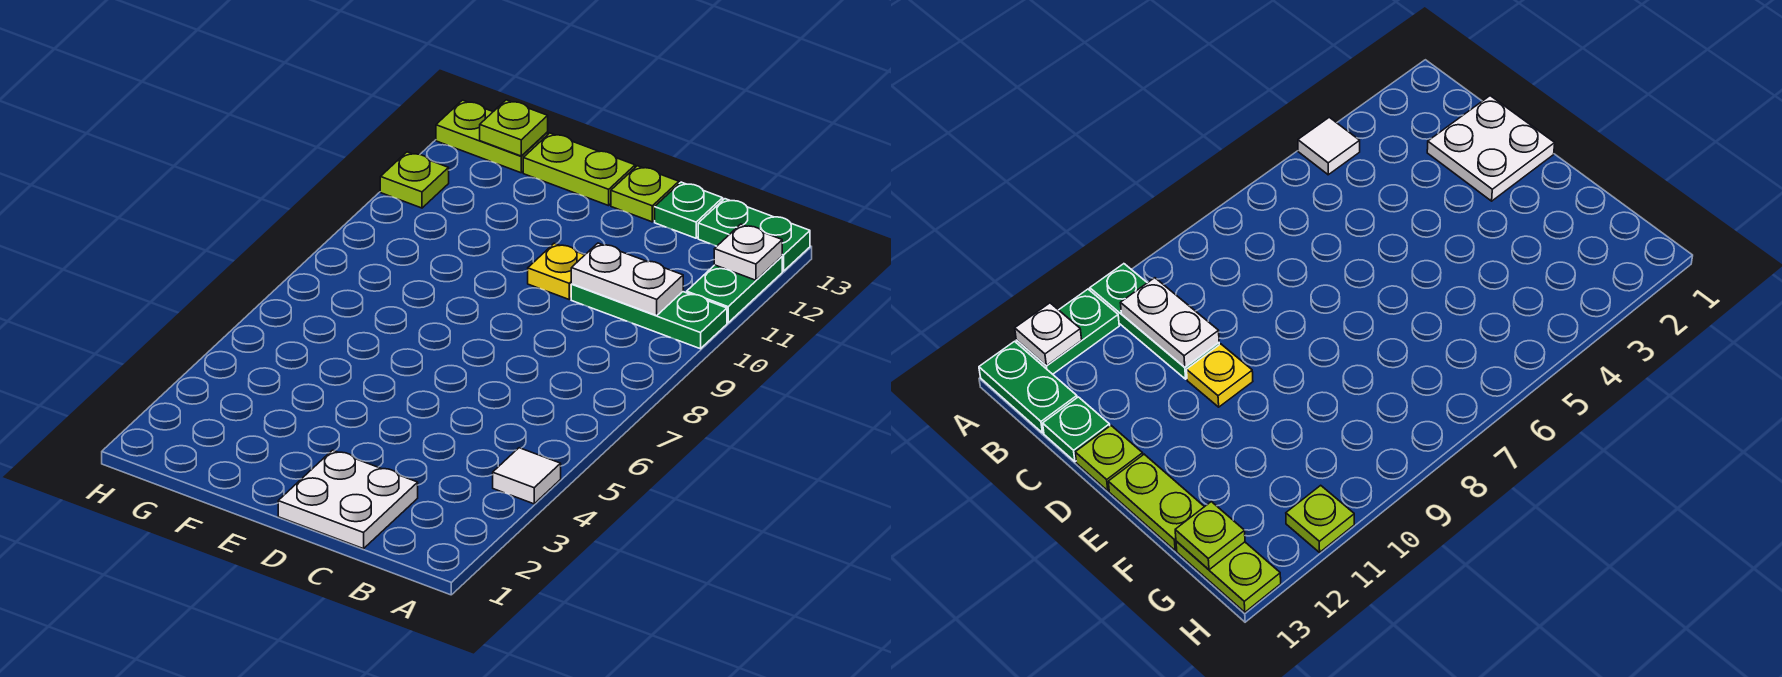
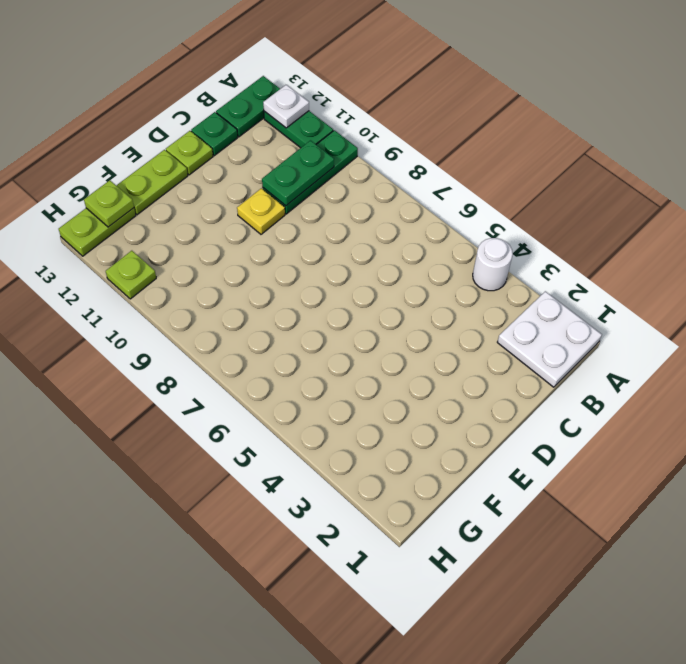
white 1x1 tile [493,448,561,504] -> white 1x1 round brick [473,238,513,291]
white 1x2 plate [571,243,683,316] -> green 1x2 plate [262,141,334,206]
white 2x2 plate [278,450,418,549] -> white 2x2 plate moved to [497,291,602,387]

